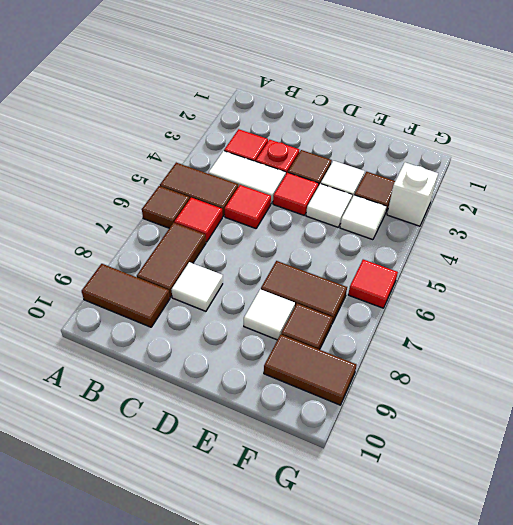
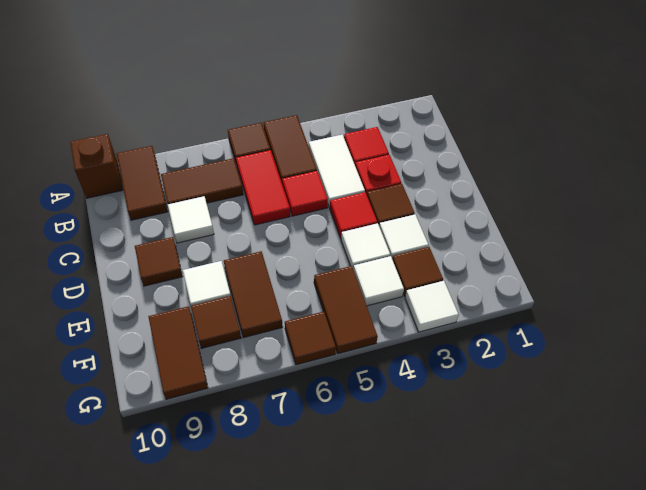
none -> brown 1x1 brick [70,134,123,198]
red 1x1 tile [174,198,222,242] -> red 1x2 tile [236,150,290,225]
none -> brown 1x1 tile [135,237,183,286]
none -> brown 1x2 tile [314,266,378,354]
white 1x1 brick [387,162,438,226] -> white 1x1 tile [405,281,459,332]
red 1x1 tile [348,259,398,308] -> brown 1x1 tile [285,311,336,365]

